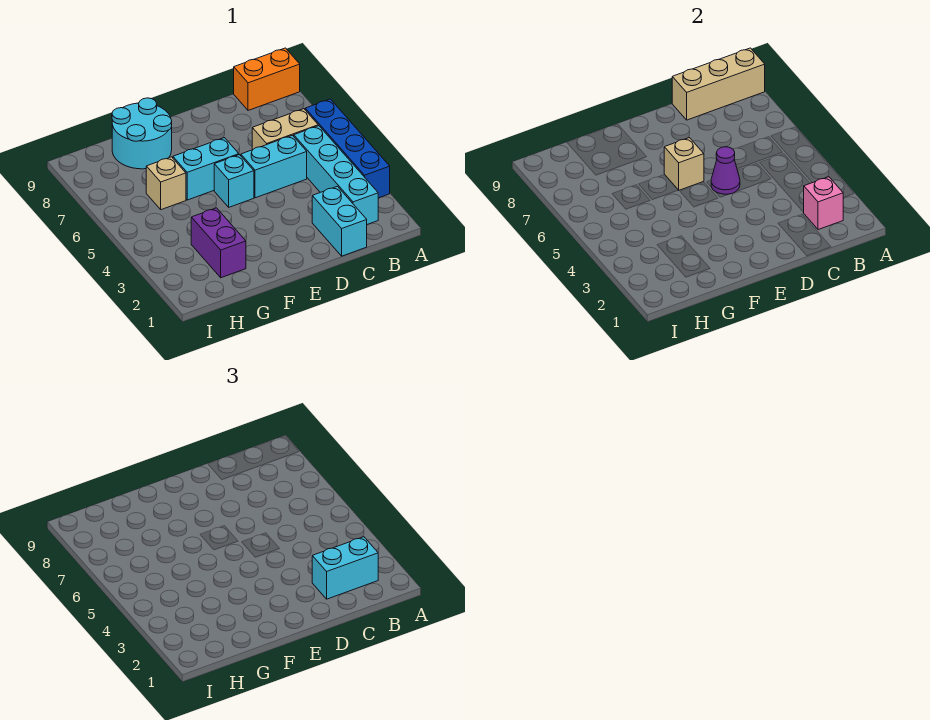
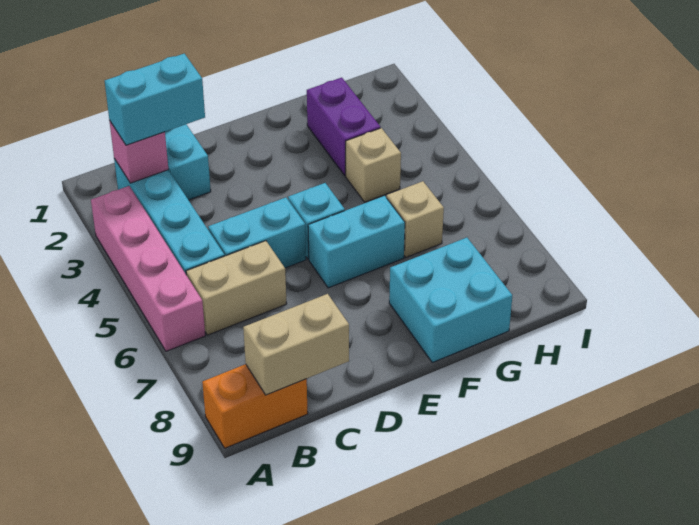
blue 1x4 brick [305,99,390,198] -> pink 1x4 brick [91,186,205,351]
tan 1x3 brick [672,48,765,120] -> tan 1x2 brick [243,294,349,395]
purple 1x1 cone [711,147,740,194] -> none
tan 1x1 brick [664,138,704,190] -> tan 1x1 brick moved to [346,128,401,202]
cyan 2x2 round brick [112,98,172,169] -> cyan 2x2 brick [389,238,512,363]

